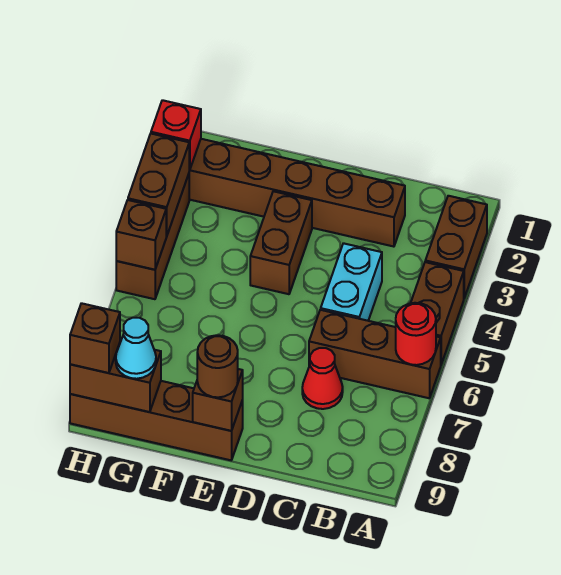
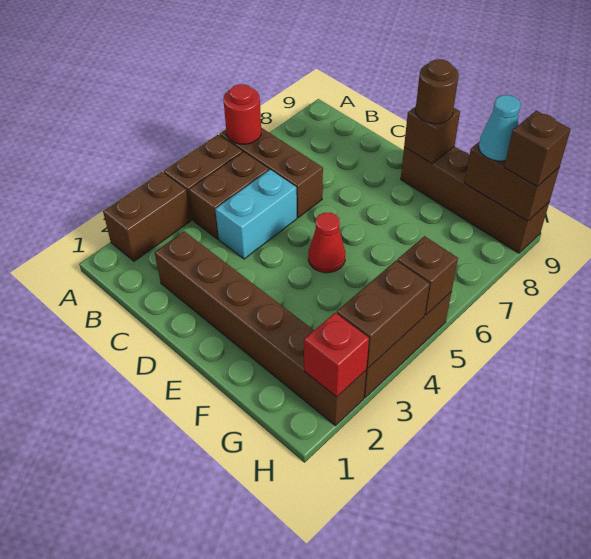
red 1x1 cone [302,348,343,409] -> red 1x1 cone moved to [308,213,345,273]
brown 1x2 brick [250,191,312,294] -> brown 1x2 brick moved to [189,152,269,239]

